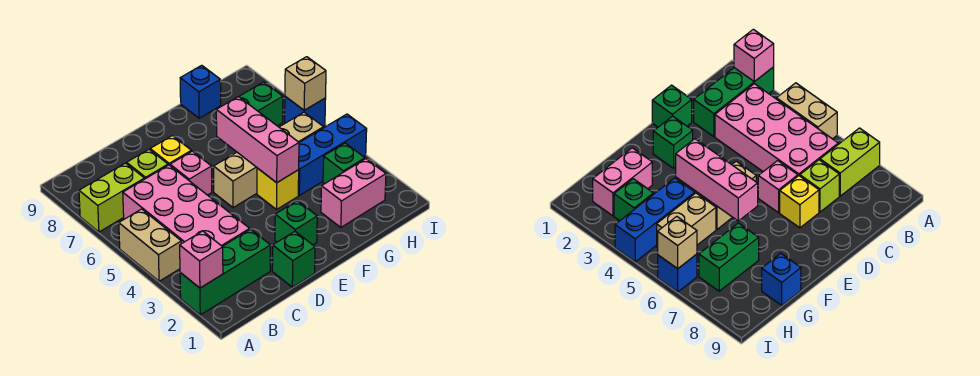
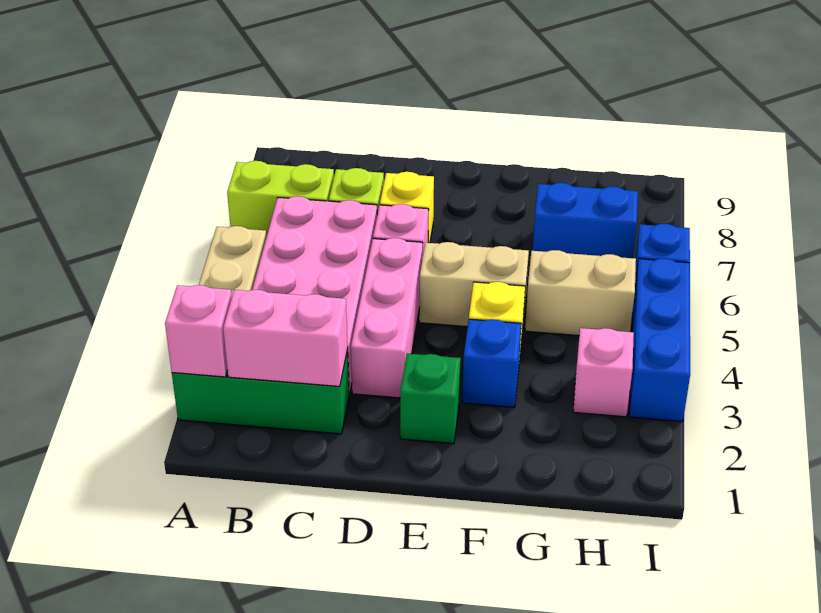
green 1x1 brick [272,231,315,287] -> none
pink 1x3 brick [216,97,299,183] -> pink 1x3 brick moved to [351,238,423,398]
pink 1x2 brick [321,159,386,227] -> pink 1x2 brick moved to [223,290,348,386]
blue 1x3 brick [298,114,367,195] -> blue 1x3 brick turned to [629,258,690,422]
green 1x2 brick [239,82,283,126] -> blue 1x2 brick [533,183,638,258]
blue 1x1 brick [180,65,221,118] -> blue 1x1 brick moved to [462,319,521,407]
green 1x1 brick [323,143,365,184] -> pink 1x1 brick [573,328,634,417]
tan 1x1 brick [285,57,326,110] -> none

